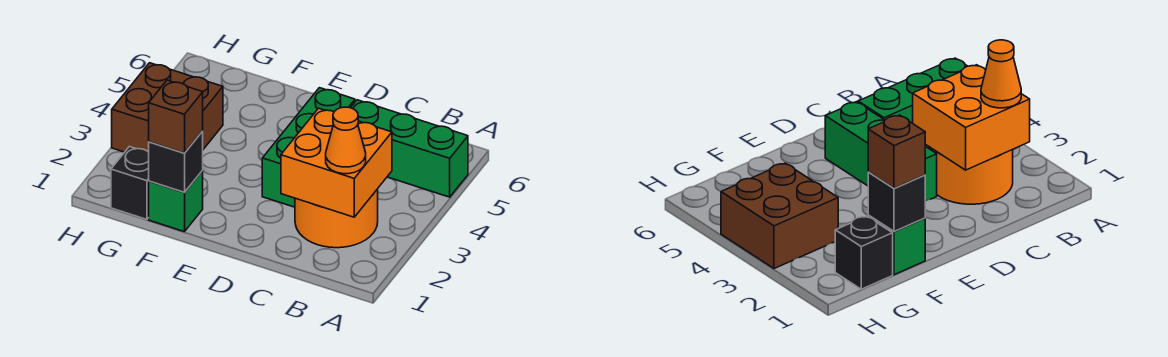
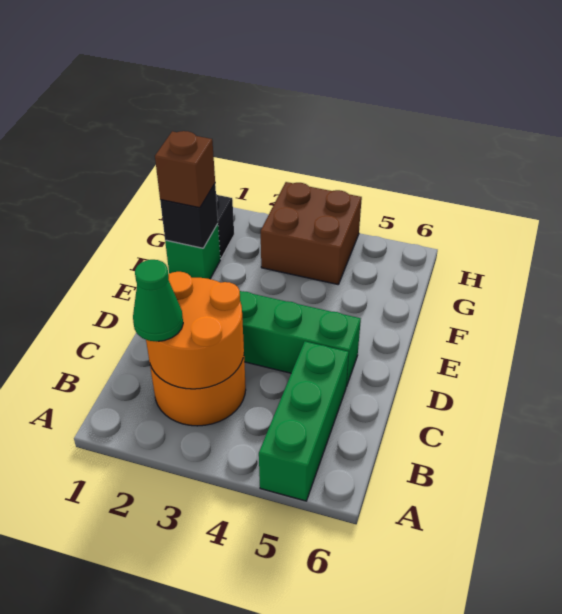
orange 2x2 brick [281,108,392,217] -> orange 2x2 round brick [146,272,244,389]
orange 1x1 cone [326,107,366,174] -> green 1x1 cone [133,260,183,342]

